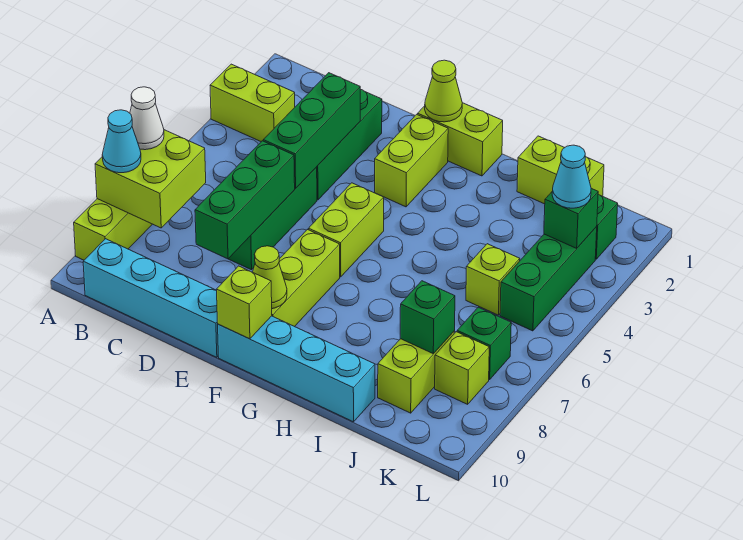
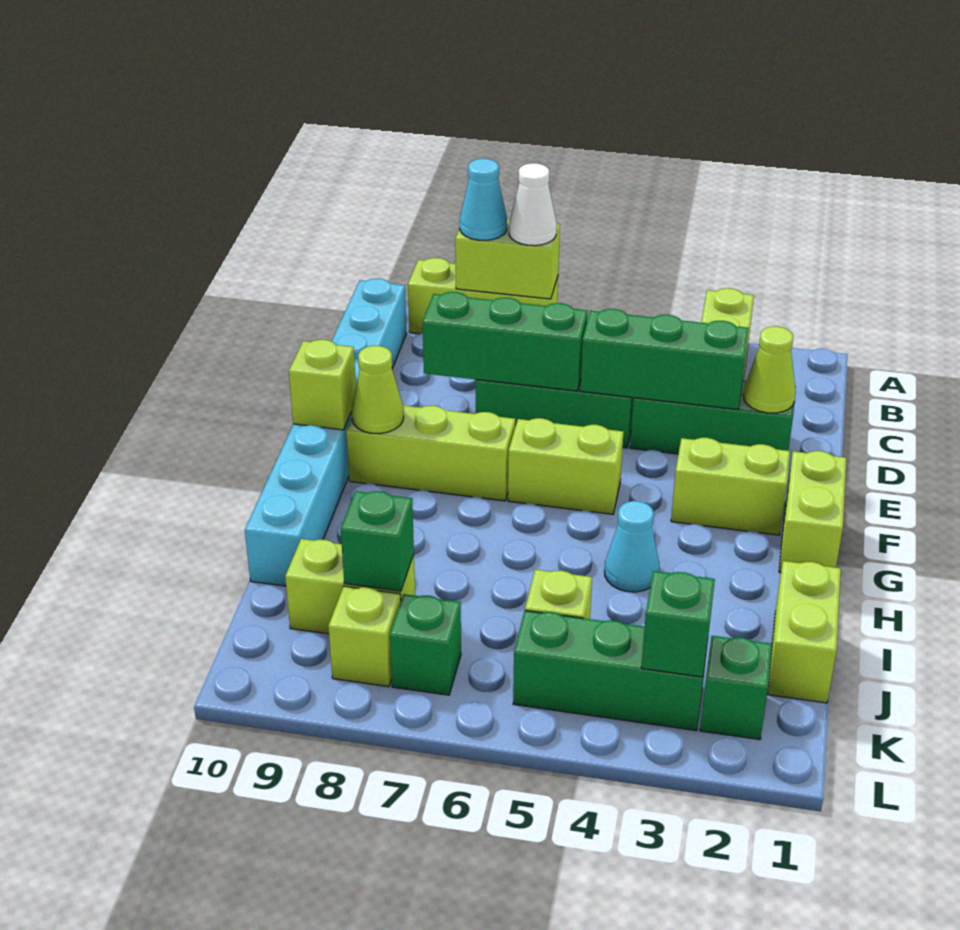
lime 2x2 brick [95,130,206,228] -> lime 1x2 brick [455,219,560,299]
lime 1x1 cone [425,60,462,122] -> lime 1x1 cone moved to [743,326,796,413]
cyan 1x1 cone [552,145,591,208] -> cyan 1x1 cone moved to [605,501,660,592]

